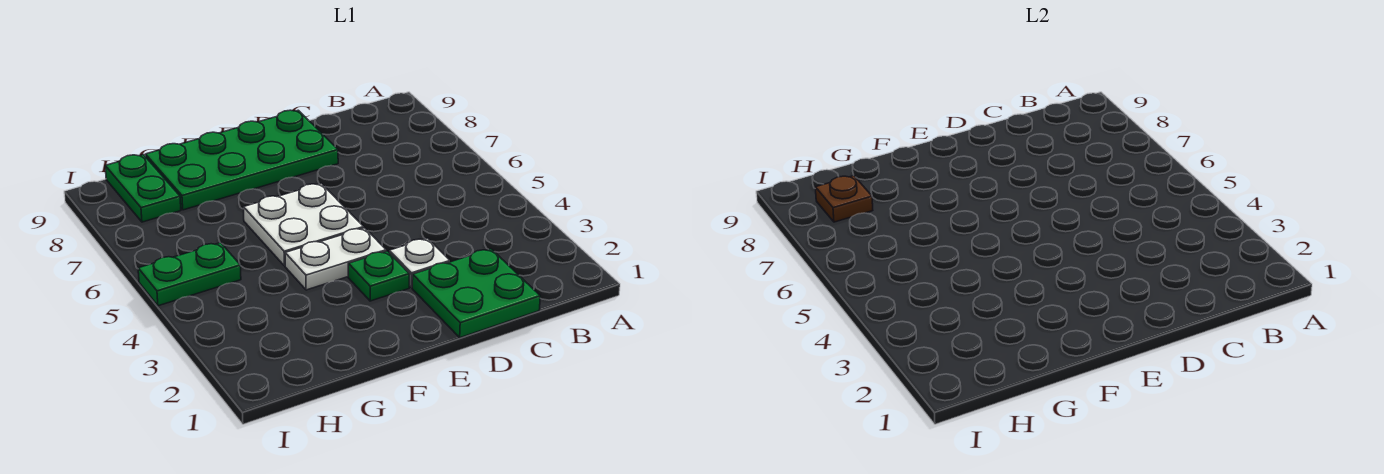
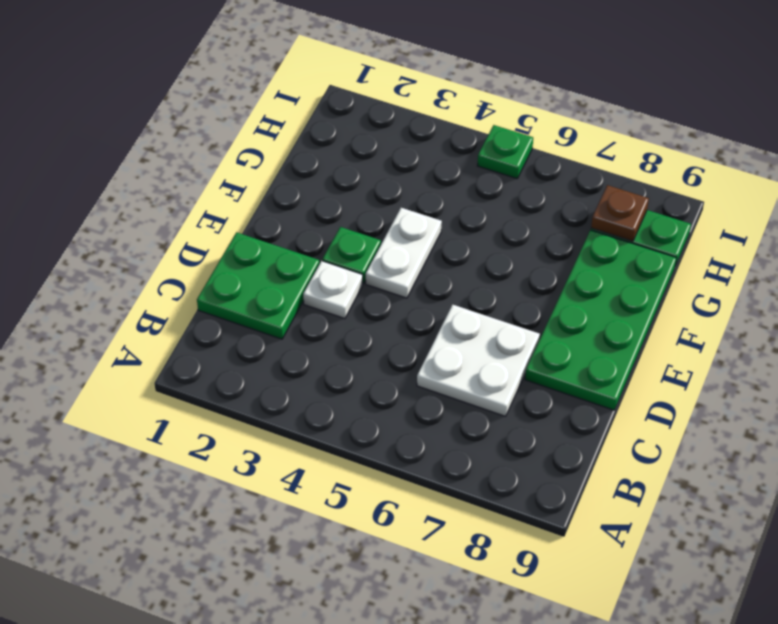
white 2x2 plate [243,183,364,266] -> white 2x2 plate moved to [417,305,540,416]
green 1x2 plate [138,243,241,306] -> green 1x1 plate [477,125,533,179]

